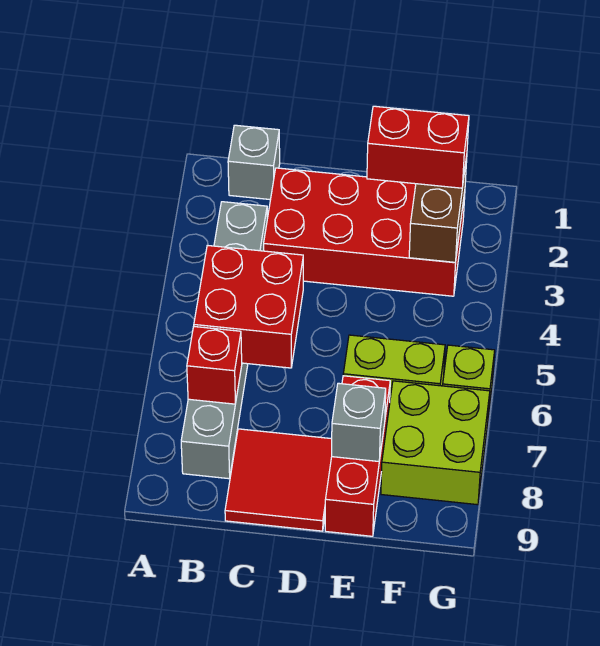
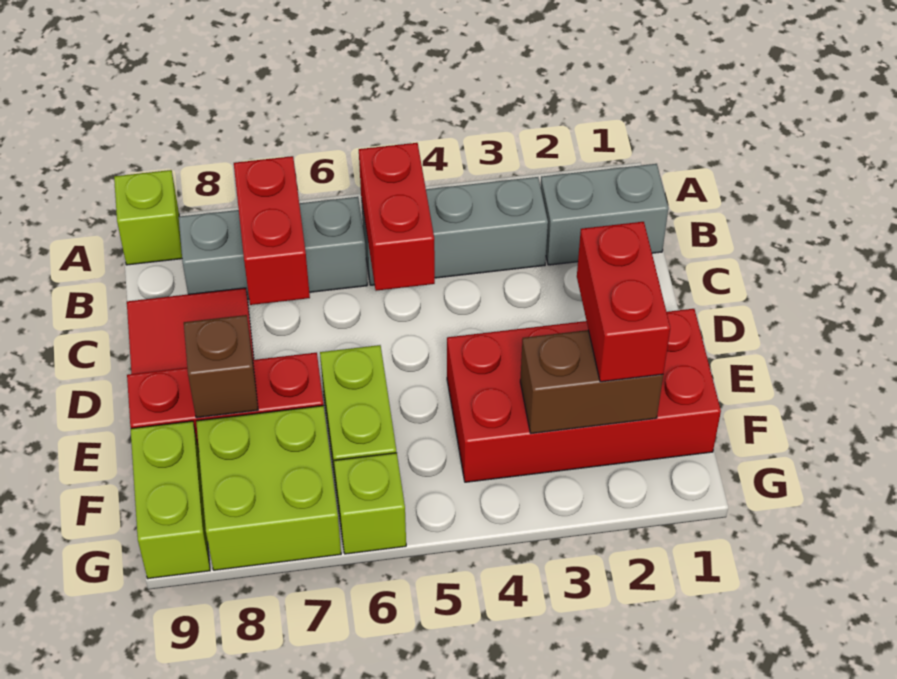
none -> lime 1x1 brick [114,170,182,265]
grey 1x1 brick [228,125,280,200] -> grey 1x2 brick [541,164,668,265]
red 2x2 brick [194,245,303,368] -> red 1x2 brick [359,143,435,291]
red 1x1 brick [187,327,242,404] -> red 1x2 brick [234,156,310,305]
red 2x4 brick [264,168,465,296] -> red 2x4 brick turned to [447,309,721,482]
grey 1x1 brick [332,383,386,461] -> brown 1x1 brick [184,315,258,418]
none -> lime 1x2 brick [131,421,210,579]

